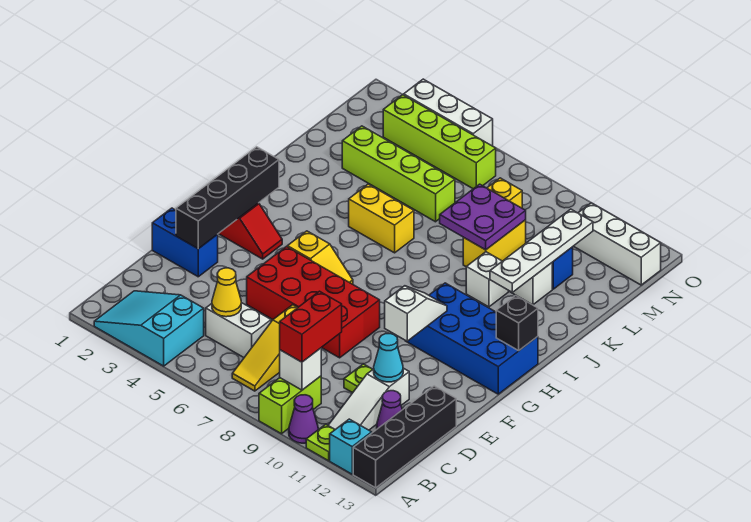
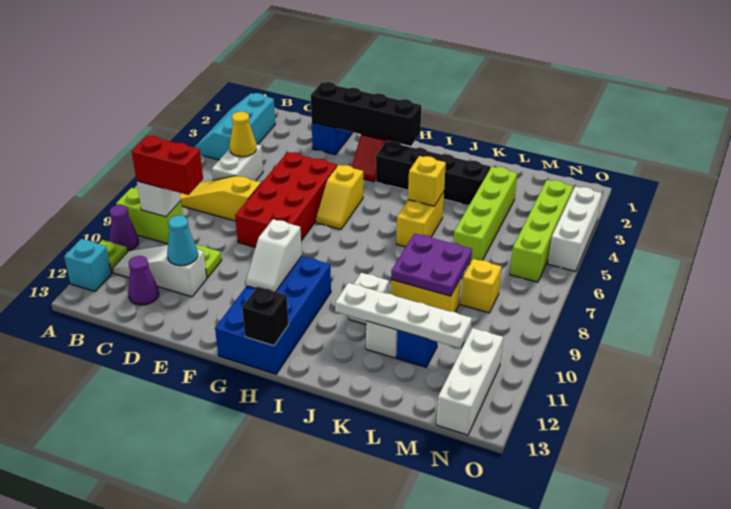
cyan 2x3 slope [94,291,204,366] -> cyan 2x3 slope turned to [194,93,275,160]
black 1x4 brick [353,386,456,488] -> black 1x4 brick moved to [376,141,490,205]
white 1x2 slope [385,286,447,341] -> white 1x2 slope turned to [246,219,302,292]
none -> yellow 1x1 brick [408,156,446,206]

